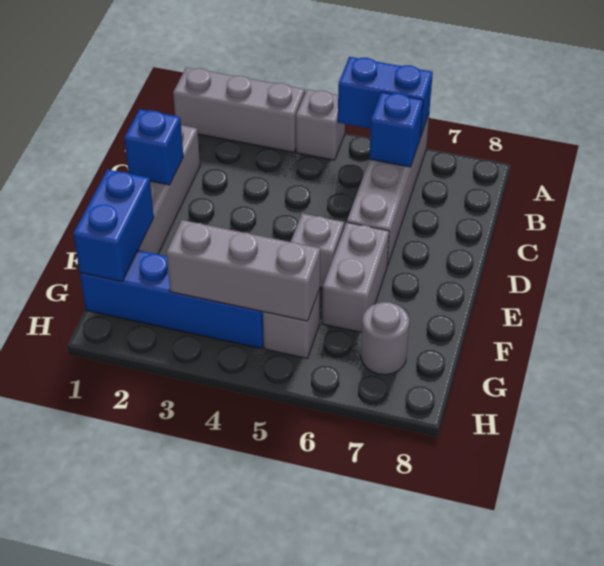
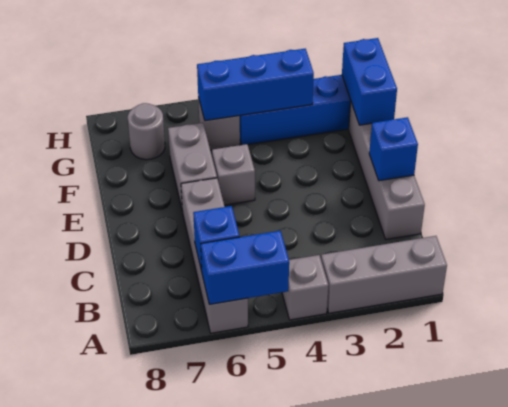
grey 1x3 brick [166,220,320,321] -> blue 1x3 brick [197,49,314,121]

